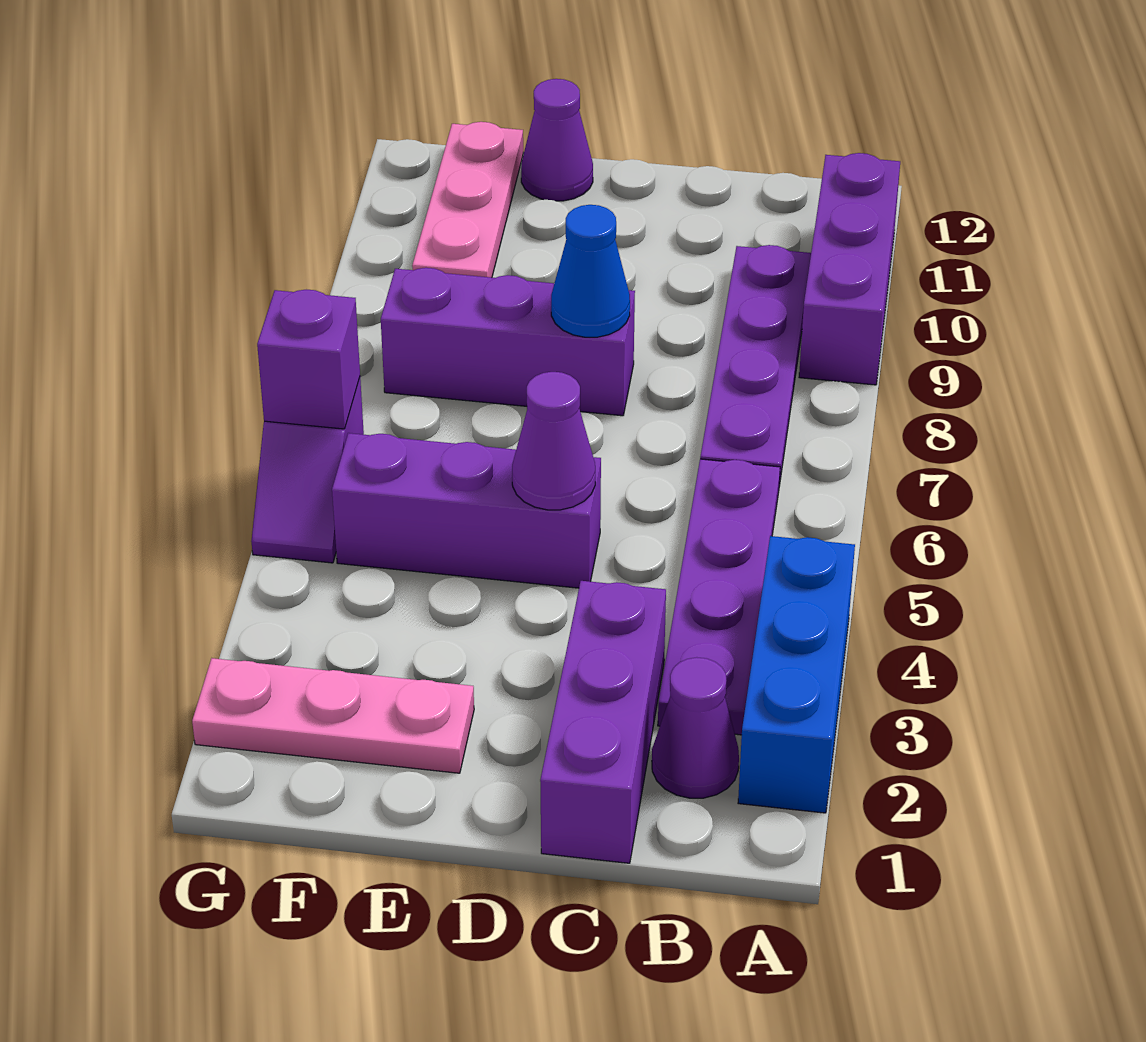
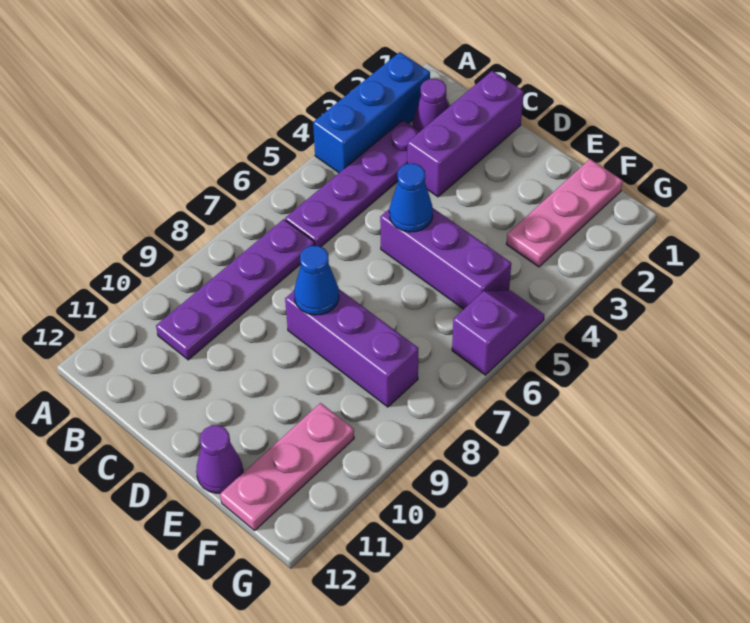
purple 1x3 brick [799,153,900,385] -> none
purple 1x1 cone [512,372,595,510] -> blue 1x1 cone [389,163,433,232]
pink 1x3 plate [192,658,474,773] -> pink 1x3 plate turned to [506,159,623,267]
purple 1x1 brick [257,290,360,429] -> none

